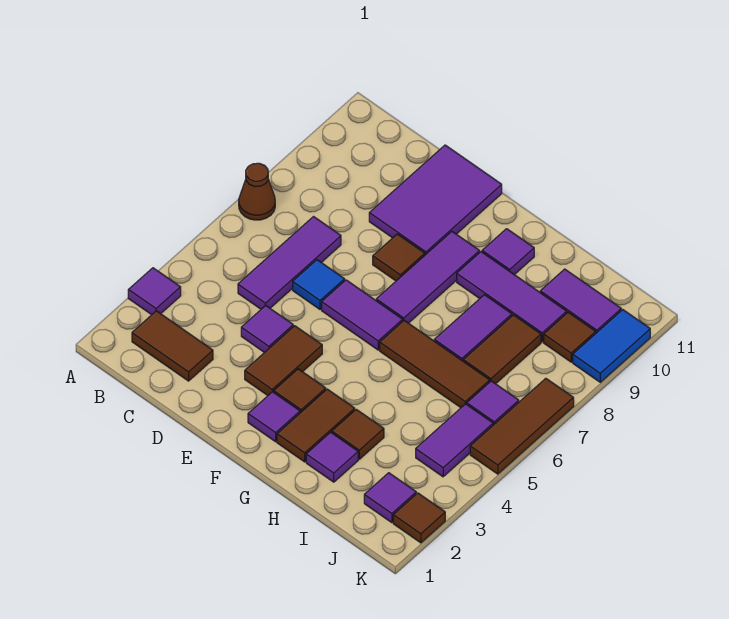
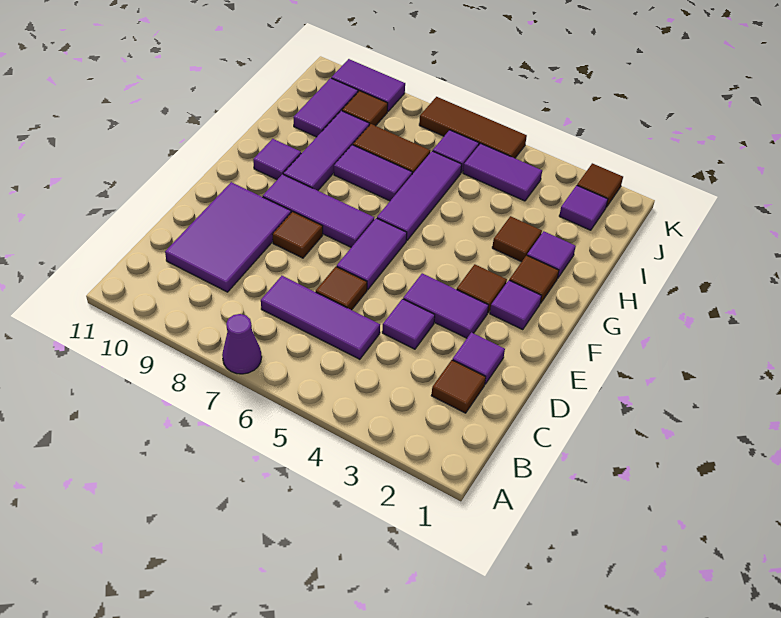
purple 1x1 tile [128,268,181,315] -> purple 1x1 tile moved to [452,332,505,384]
brown 1x1 cone [239,163,275,220] -> purple 1x1 cone [222,314,262,374]
brown 1x2 tile [132,311,213,381] -> brown 1x1 tile [431,360,486,413]
blue 1x1 tile [293,260,345,310] -> brown 1x1 tile [316,267,367,310]
purple 2x3 tile [369,145,502,255] -> purple 2x3 tile turned to [165,182,291,292]
brown 1x2 tile [245,326,322,395] -> purple 1x2 tile [403,273,488,338]
brown 1x2 tile [277,389,355,462] -> brown 1x1 tile [509,255,559,304]
brown 1x3 tile [380,320,490,408] -> purple 1x3 tile [377,151,462,241]
blue 1x2 tile [573,310,650,382] -> purple 1x2 tile [331,59,405,112]

